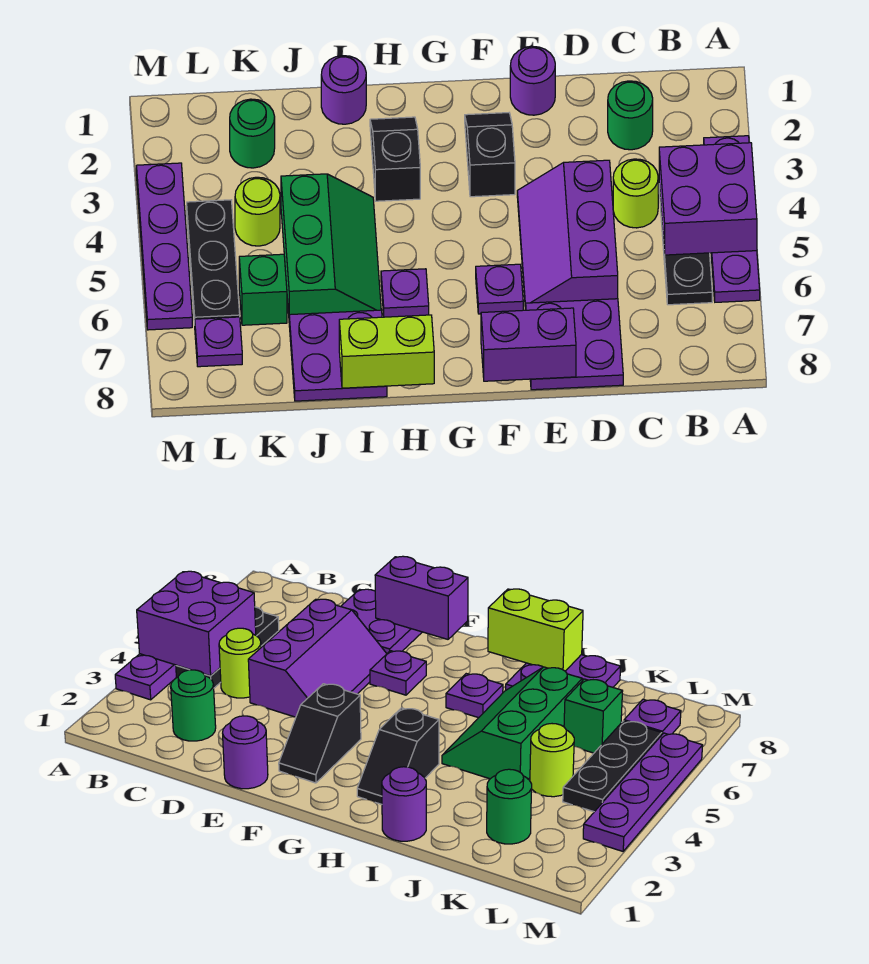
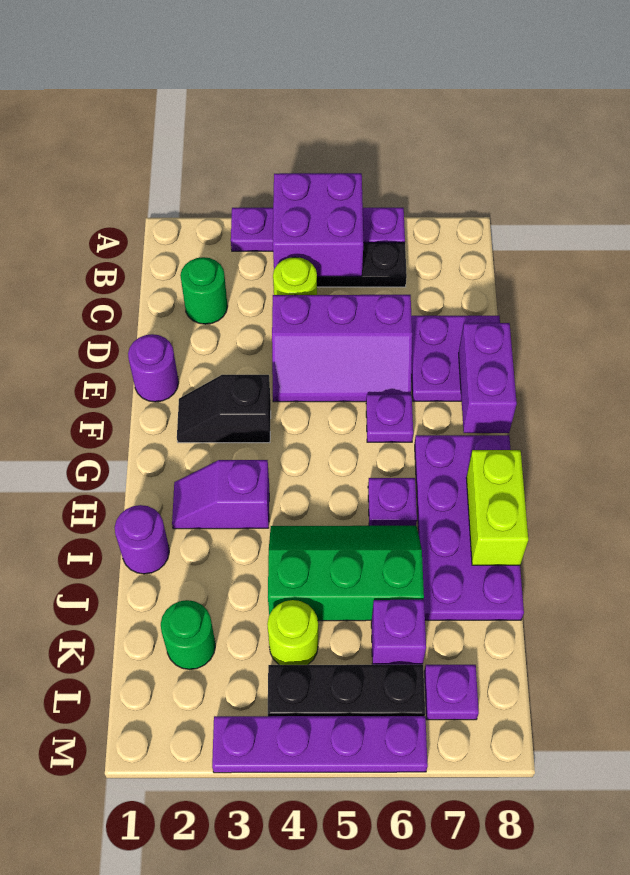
black 1x2 slope [370,117,420,201] -> purple 1x2 slope [172,460,269,529]
purple 2x2 plate [289,310,387,401] -> purple 2x4 plate [415,435,524,620]
green 1x1 brick [239,254,287,325] -> purple 1x1 brick [371,600,426,665]

